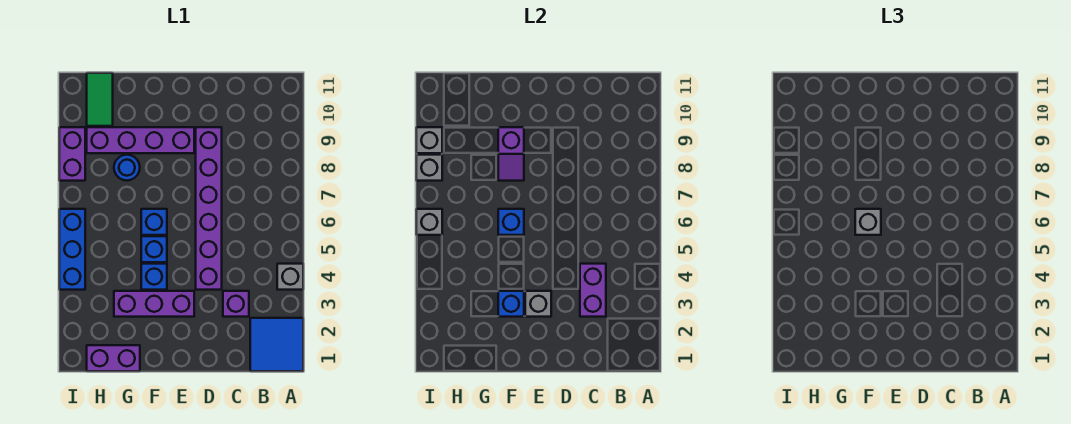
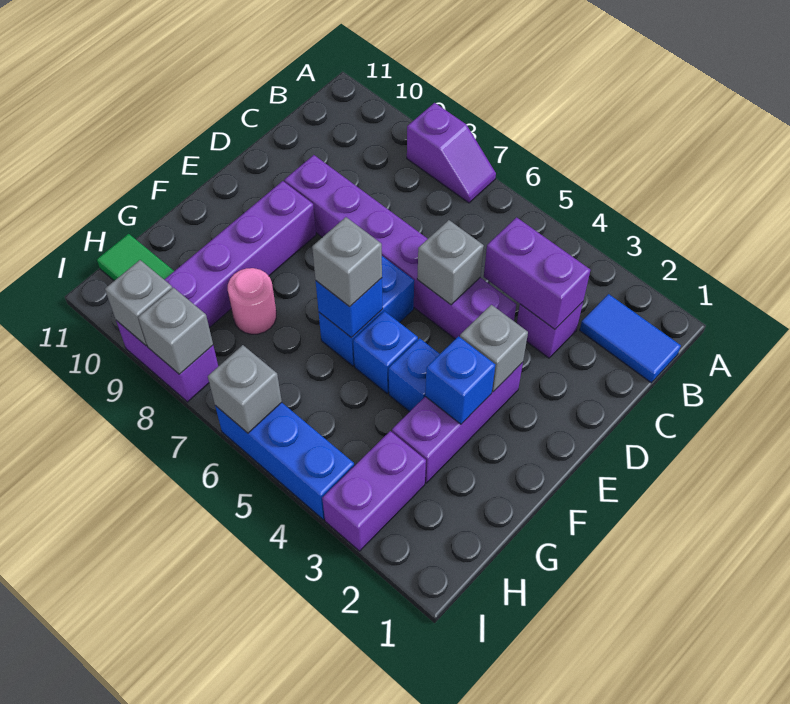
blue 2x2 tile [250,318,303,371] -> blue 1x2 tile [580,294,681,383]
grey 1x1 brick [277,264,303,290] -> grey 1x1 brick moved to [417,220,484,305]
blue 1x1 brick [141,209,167,235] -> blue 1x2 brick [319,256,414,366]
purple 1x2 slope [498,127,524,181] -> purple 1x2 slope moved to [407,103,496,203]
purple 1x2 brick [87,345,140,371] -> purple 1x2 brick moved to [322,431,426,551]
blue 1x1 round brick [114,155,140,181] -> pink 1x1 round brick [228,268,276,334]

